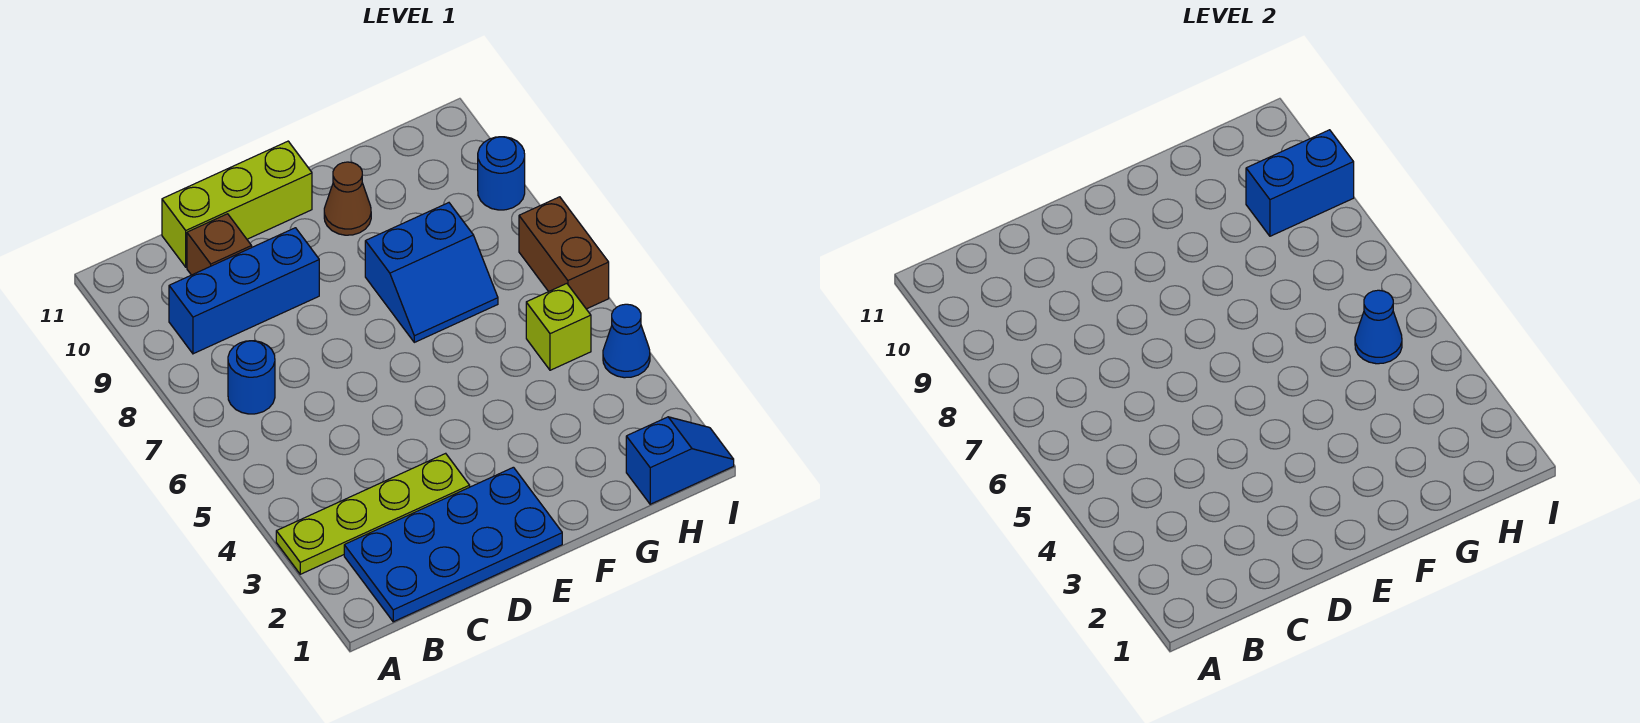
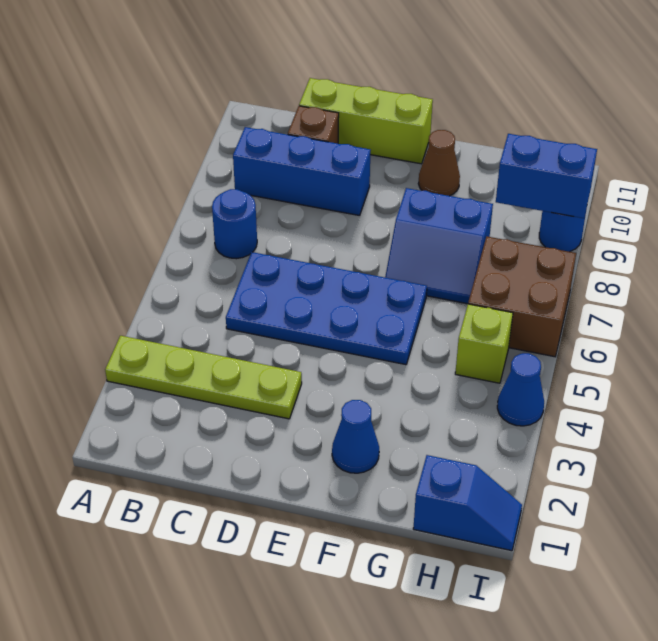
blue 2x4 plate [344,467,562,622] -> blue 2x4 plate moved to [226,252,427,365]
blue 1x1 cone [1355,290,1402,364] -> blue 1x1 cone moved to [332,400,379,473]
brown 1x2 brick [519,197,609,309] -> brown 2x2 brick [468,237,576,357]

